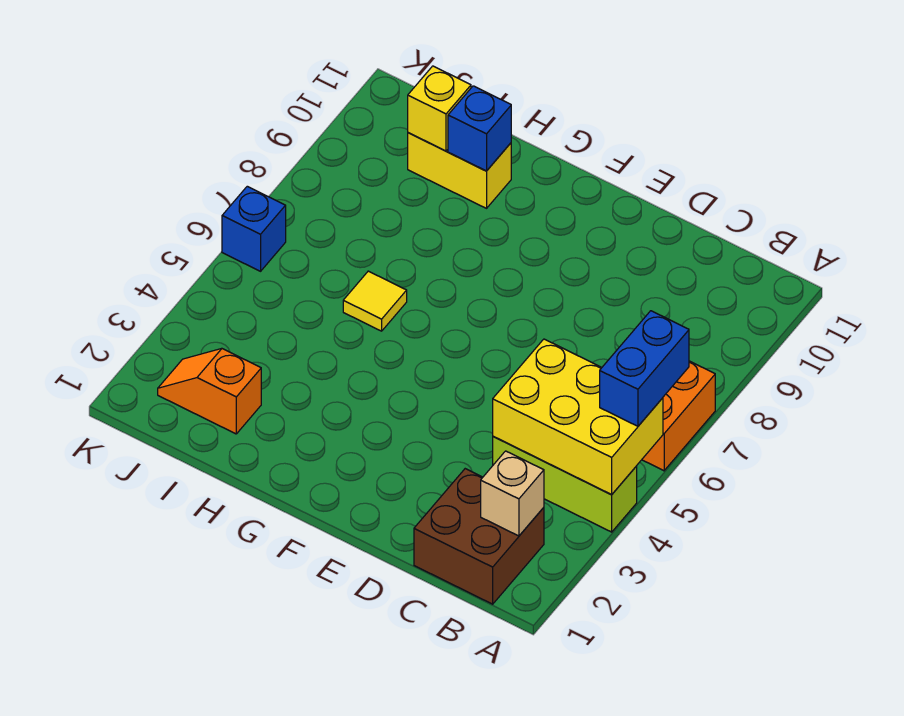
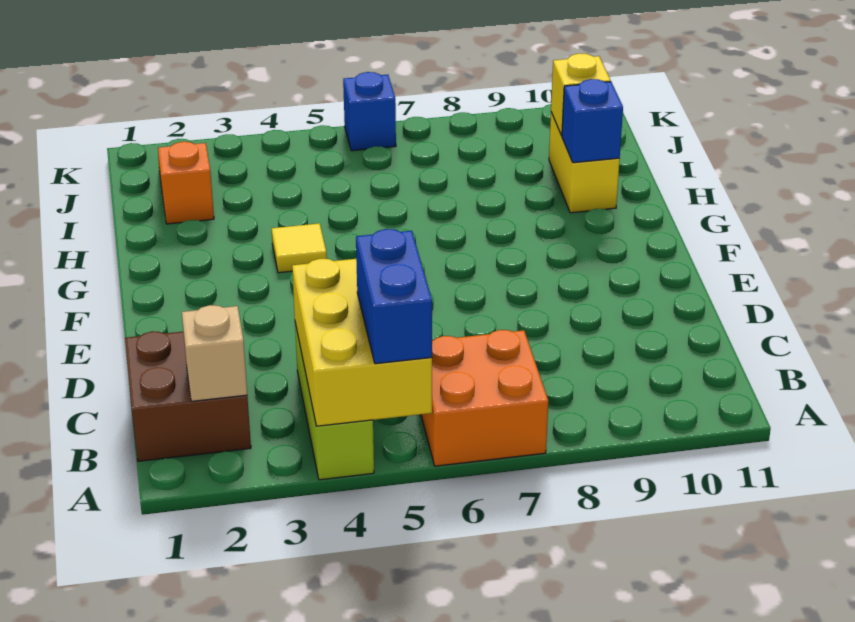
blue 1x2 brick [600,311,689,426] -> blue 1x2 brick turned to [356,229,432,364]
yellow 1x1 tile [343,271,407,331] -> yellow 1x1 tile moved to [272,223,327,273]

